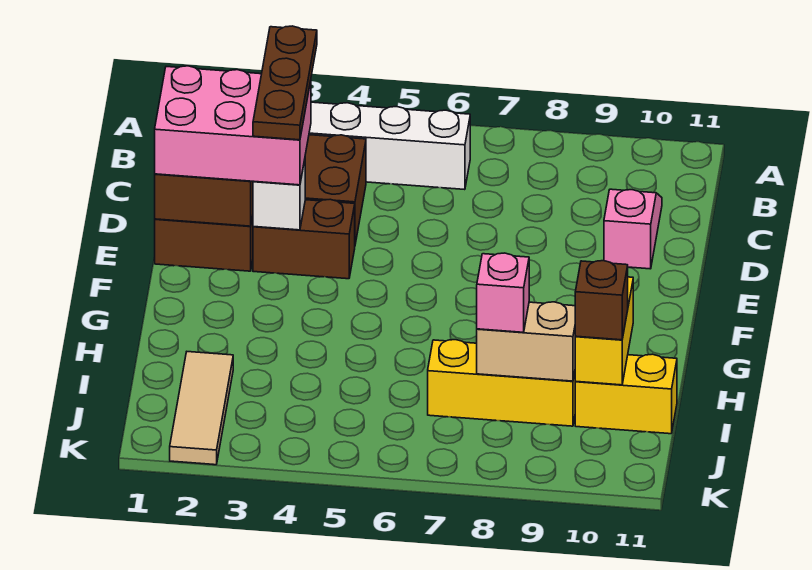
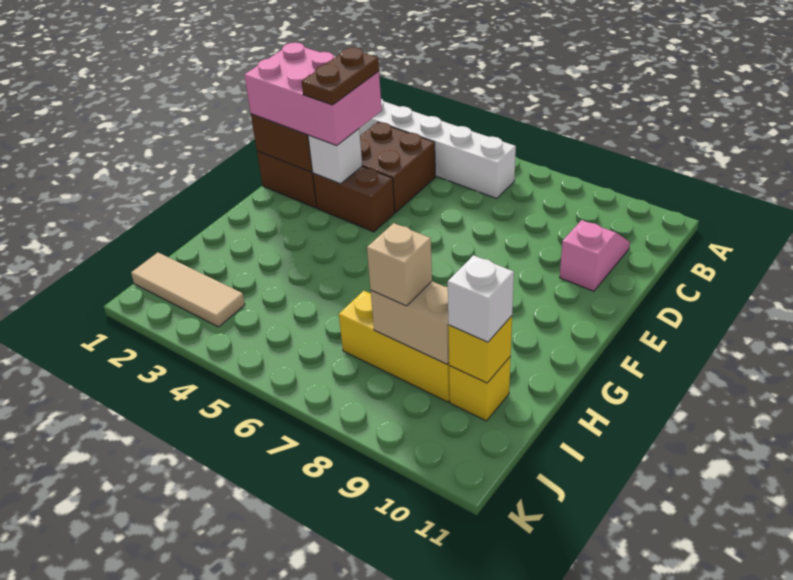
brown 1x3 plate [253,26,317,140] -> brown 1x2 plate [302,48,379,105]
yellow 1x2 brick [575,277,633,385] -> yellow 1x1 brick [448,316,512,383]
tan 1x3 tile [170,352,233,465] -> tan 1x3 tile turned to [131,253,245,327]
pink 1x1 brick [477,253,529,332] -> tan 1x1 brick [367,223,432,306]
yellow 1x2 brick [575,354,677,434] -> yellow 1x1 brick [449,357,511,421]
brown 1x1 brick [575,261,628,340] -> white 1x1 brick [448,255,514,342]

